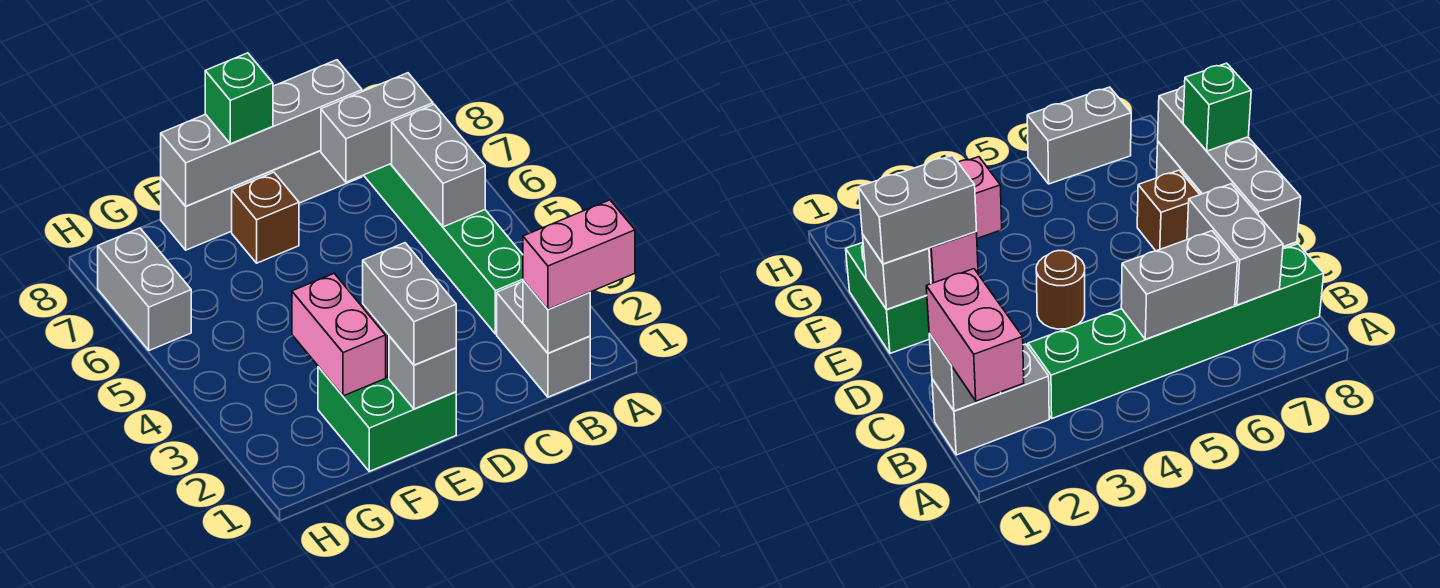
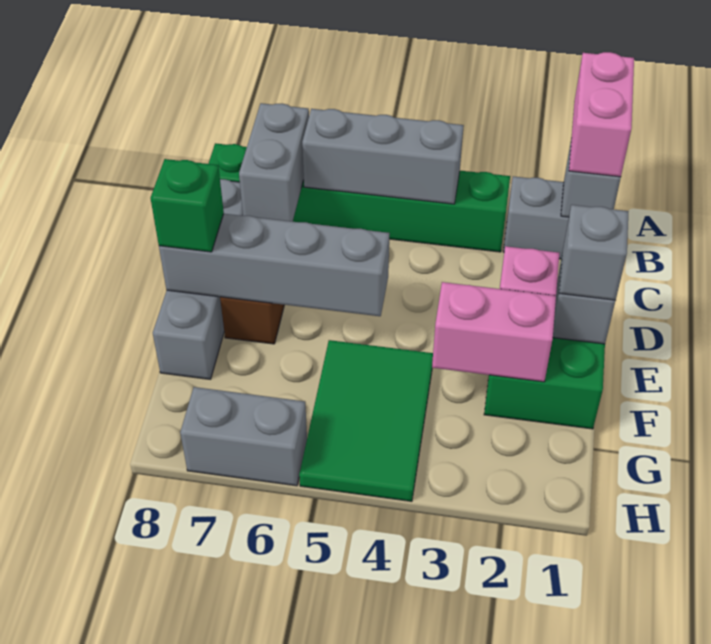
grey 1x2 brick [392,105,485,227] -> grey 1x3 brick [302,109,464,204]
grey 1x4 brick [161,60,362,206] -> grey 1x4 brick turned to [159,214,390,316]
brown 1x1 round brick [1036,251,1085,329] -> none
grey 1x2 brick [363,243,456,365] -> grey 1x1 brick [559,205,628,300]
none -> green 2x3 tile [299,340,433,501]

